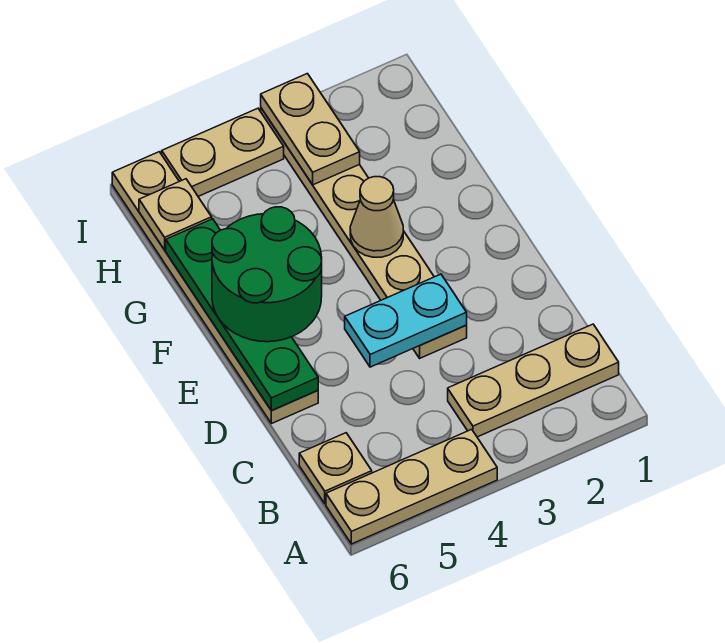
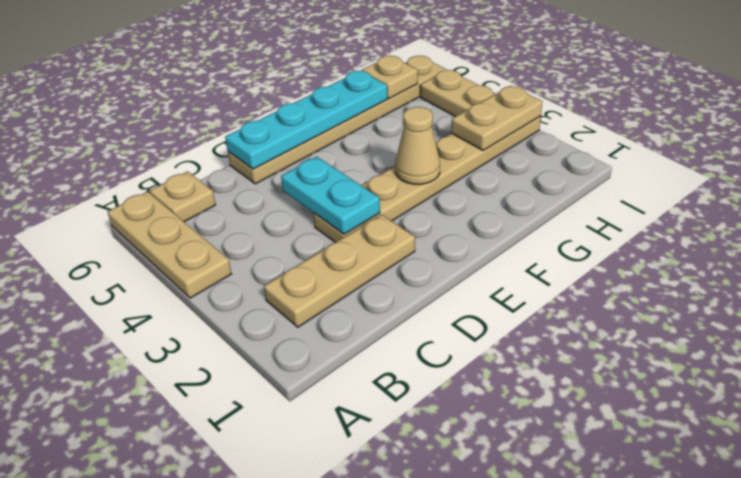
tan 1x3 plate [448,324,619,437] -> tan 1x3 plate turned to [264,214,415,327]
green 1x4 plate [166,219,318,410] -> cyan 1x4 plate [225,71,388,169]
green 2x2 round brick [212,207,322,342] -> none

